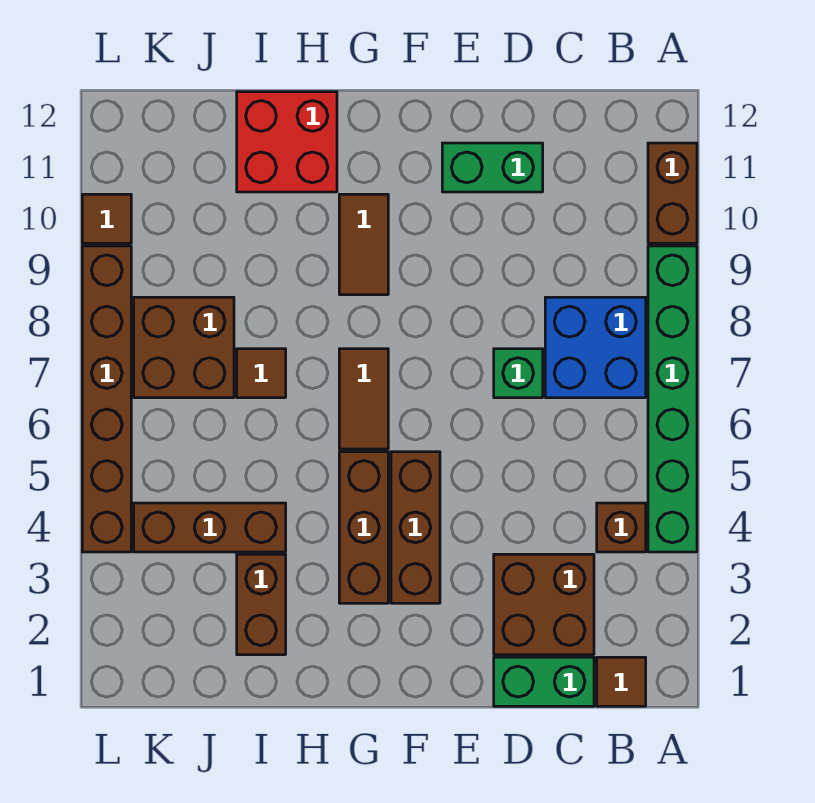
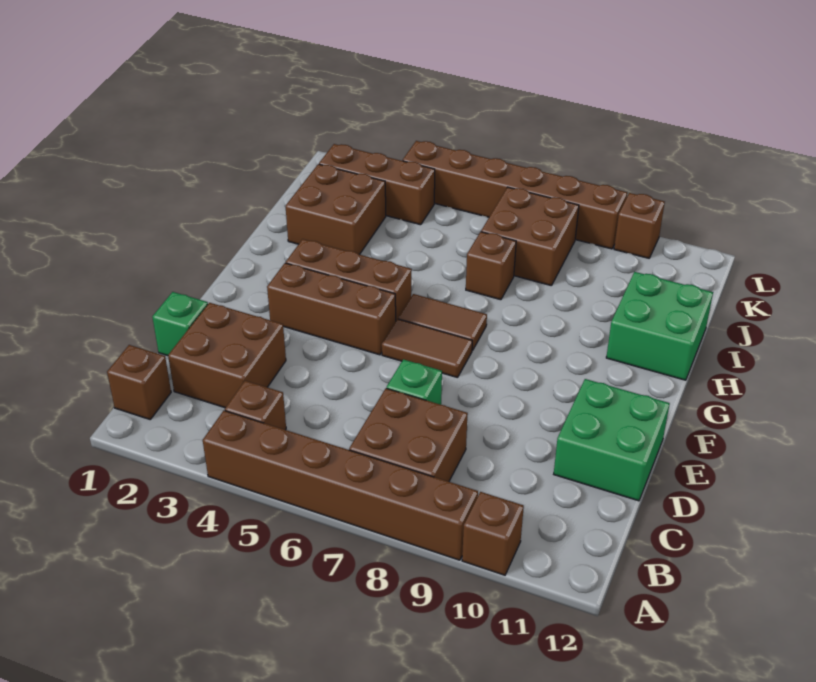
green 1x6 brick [648,246,697,552] -> brown 1x6 brick [203,411,478,560]
brown 1x2 brick [648,143,697,243] -> brown 1x1 brick [462,492,524,575]
brown 1x1 tile [597,657,646,706] -> brown 1x1 brick [107,345,171,419]
blue 2x2 brick [545,297,646,398] -> brown 2x2 brick [349,388,468,482]
green 1x2 brick [494,657,594,706] -> green 1x1 brick [152,292,208,356]
green 1x2 brick [442,143,543,192] -> green 2x2 brick [554,379,670,501]
brown 1x2 tile [339,194,388,295] -> brown 1x2 tile moved to [382,319,472,378]
red 2x2 brick [237,92,337,192] -> green 2x2 brick [606,272,713,380]
brown 1x2 brick [237,554,286,655] -> brown 2x2 brick [286,164,386,255]
brown 1x3 brick [134,503,286,552] -> brown 1x3 brick turned to [319,144,435,225]
brown 1x1 tile [237,349,286,398] -> brown 1x1 brick [466,232,516,300]
brown 1x1 tile [82,194,131,243] -> brown 1x1 brick [614,193,665,258]

